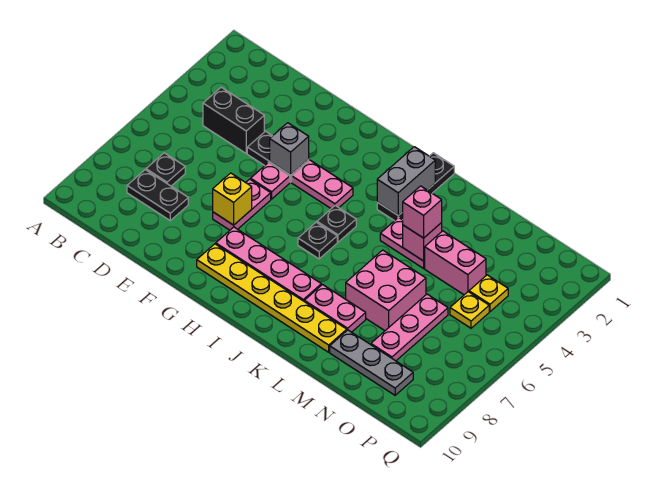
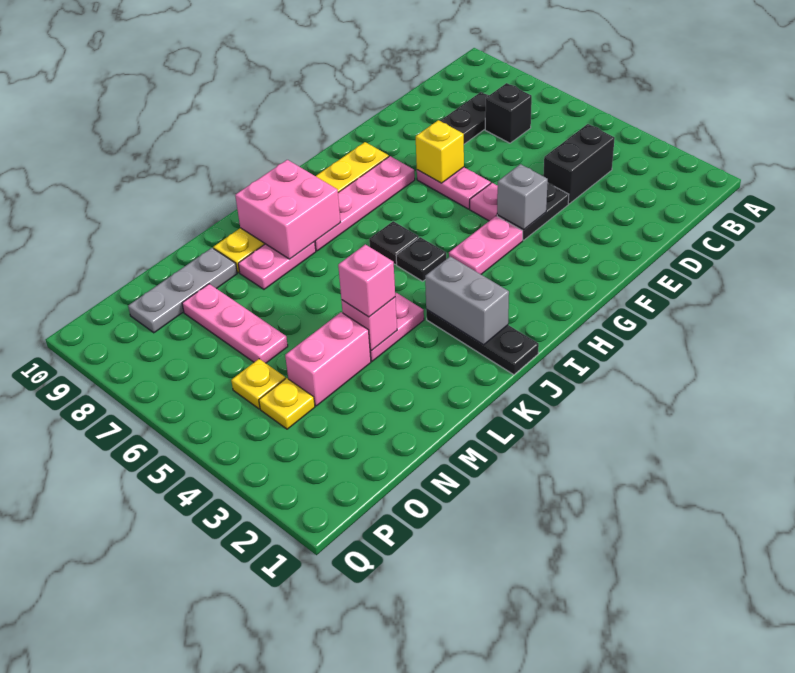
black 1x1 plate [146,153,185,186] -> black 1x1 brick [485,83,532,143]
pink 2x2 brick [346,250,426,331] -> pink 2x2 brick moved to [235,160,340,259]

